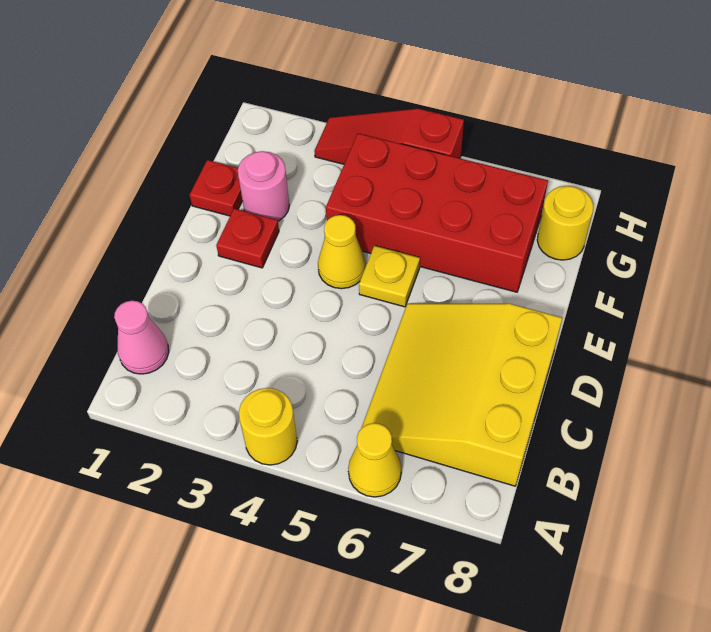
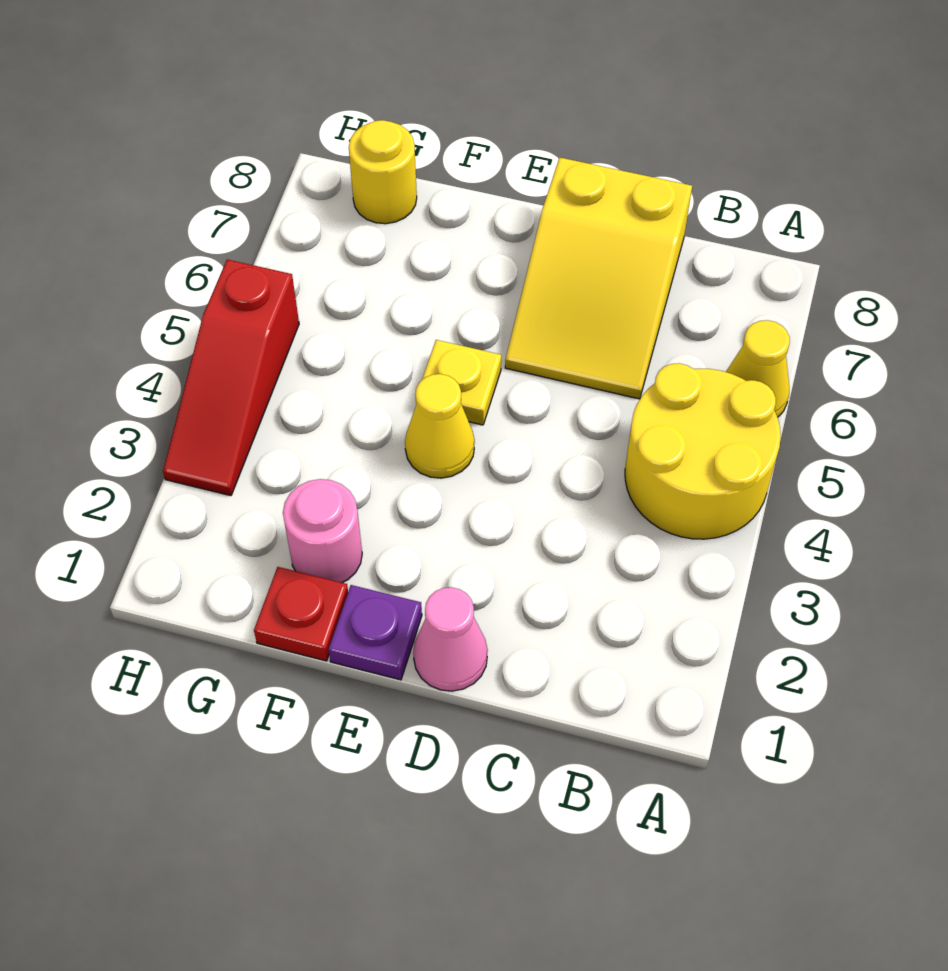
yellow 1x1 round brick [239,388,297,465] -> yellow 2x2 round brick [625,363,781,539]
pink 1x1 cone [114,301,169,374] -> pink 1x1 cone moved to [413,587,488,691]
yellow 3x3 slope [362,304,562,486] -> yellow 2x3 slope [505,157,692,399]
none -> purple 1x1 plate [328,585,422,680]
red 1x1 plate [216,209,279,268] -> none
red 2x4 brick [326,133,548,292] -> none

